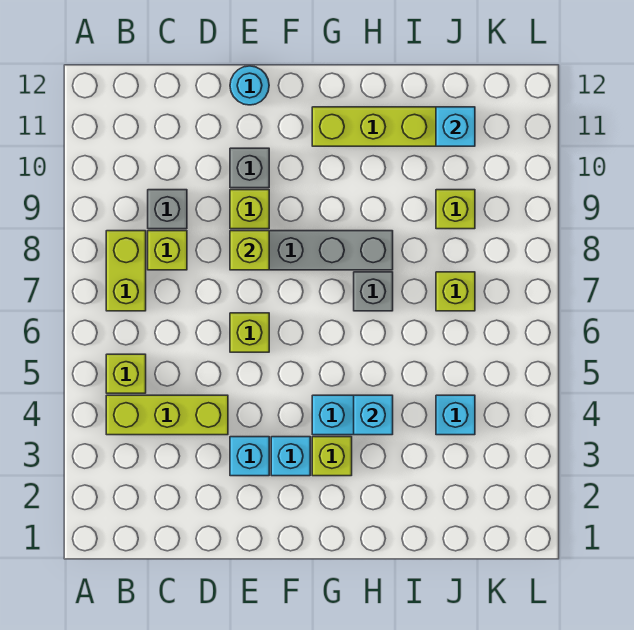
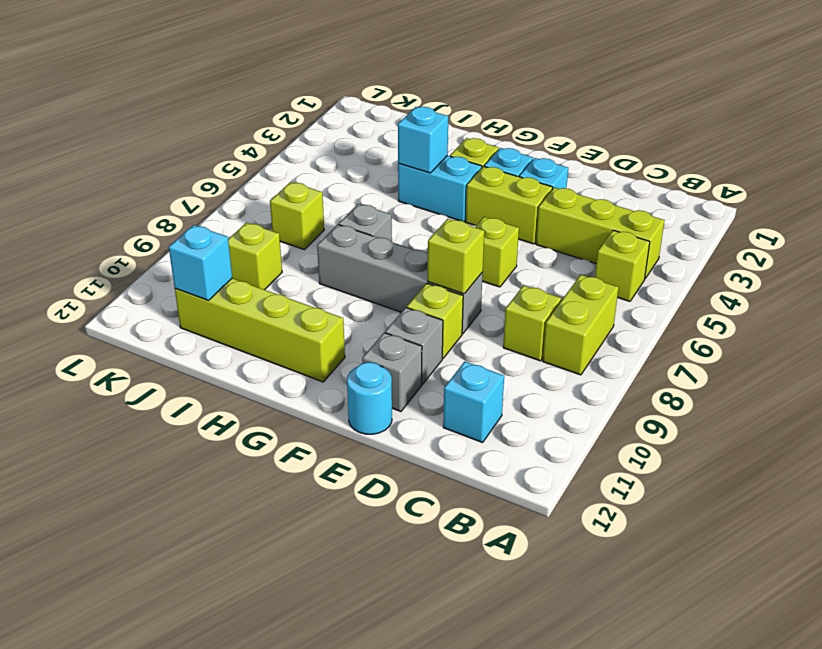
grey 1x1 brick [148,190,187,229] -> grey 1x1 brick moved to [362,333,422,412]
none -> lime 1x2 brick [466,166,553,244]
cyan 1x1 brick [436,395,475,435] -> cyan 1x1 brick moved to [443,361,504,443]

